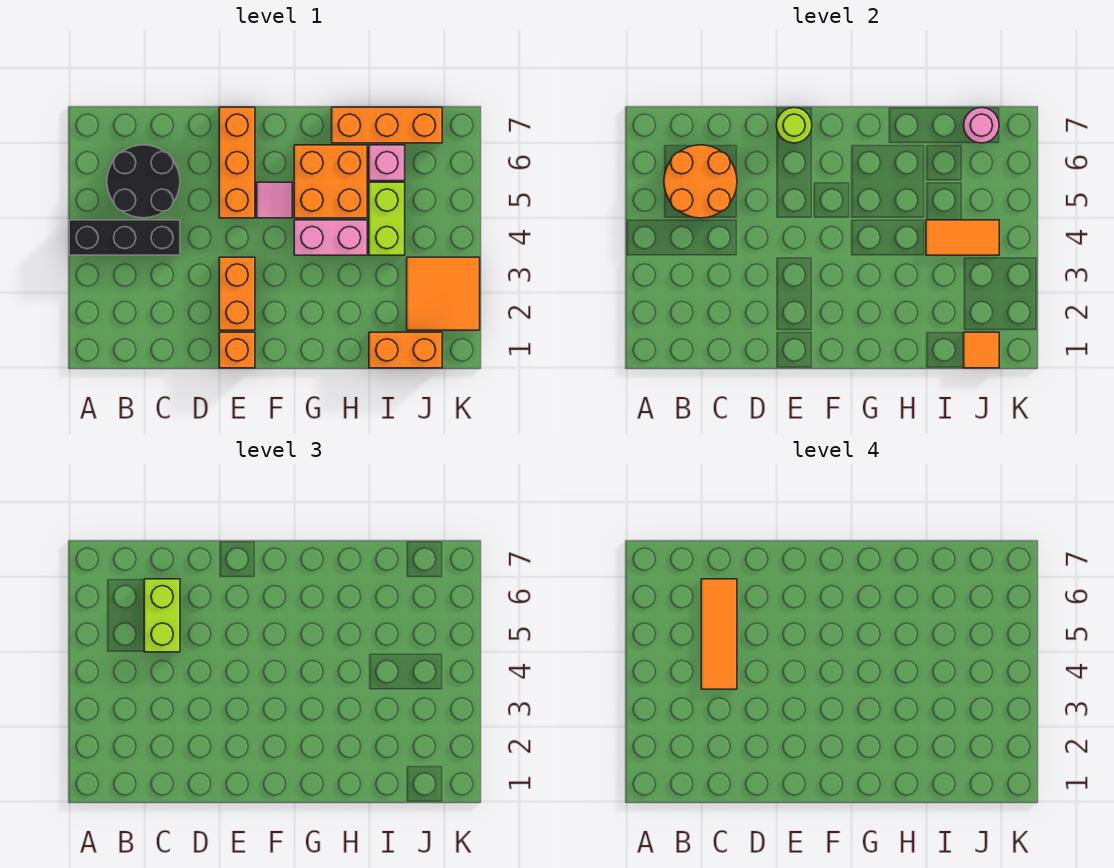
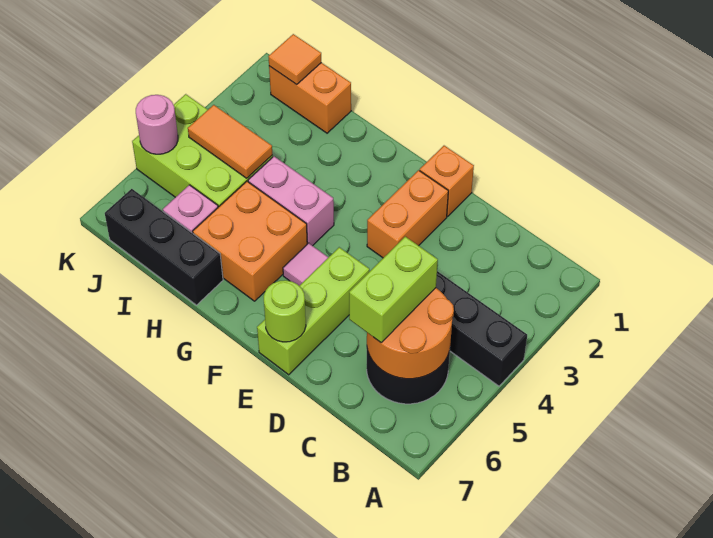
orange 1x3 tile [701,579,737,689] -> none
orange 1x3 brick [219,107,255,218] -> lime 1x3 brick [257,247,369,375]
orange 1x3 brick [332,107,442,143] -> black 1x3 brick [105,189,223,305]
lime 1x2 brick [369,182,405,255] -> lime 2x3 brick [132,94,273,207]
orange 2x2 tile [407,257,480,330] -> none
pink 1x1 round brick [964,108,999,143] -> pink 1x1 round brick moved to [136,95,178,154]

